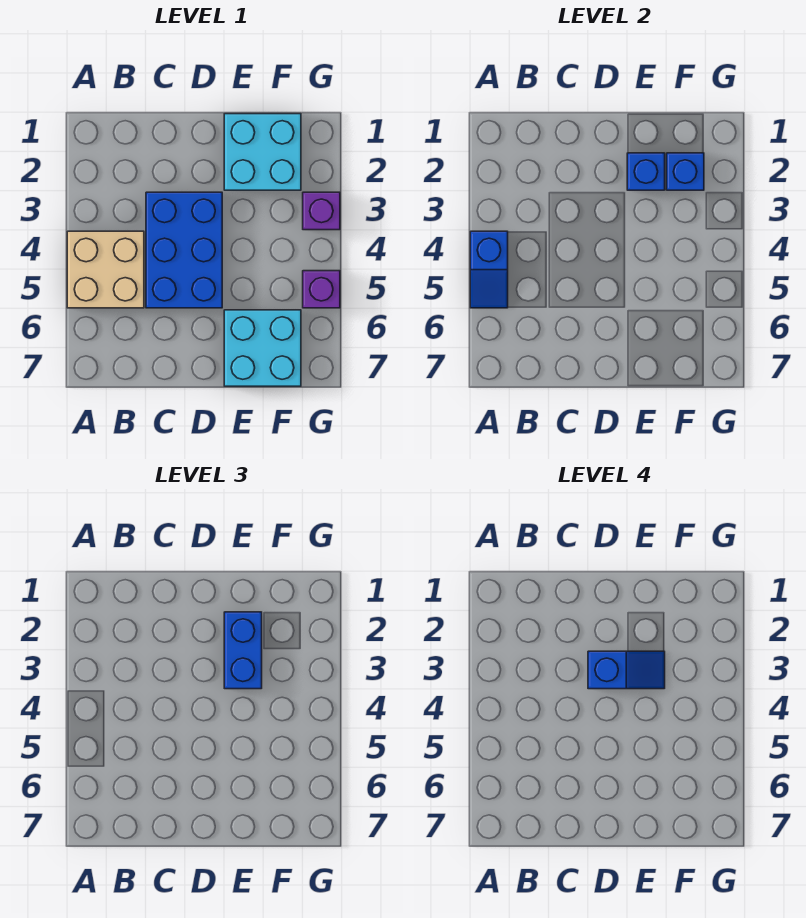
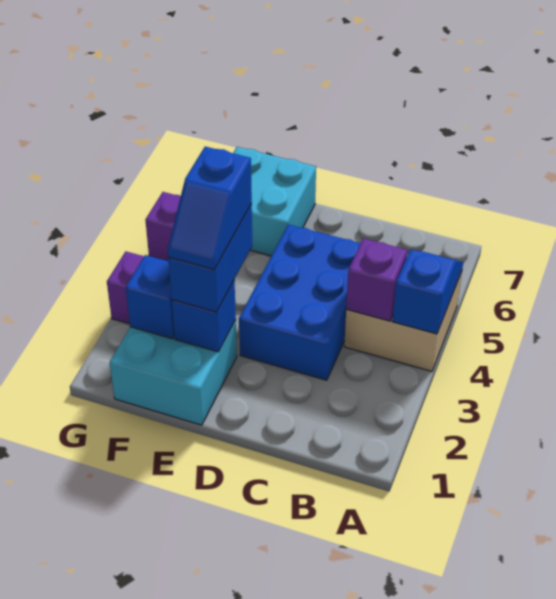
none -> purple 1x1 brick [346,238,407,321]
blue 1x2 slope [588,651,665,689] -> blue 1x2 slope turned to [168,147,252,269]

